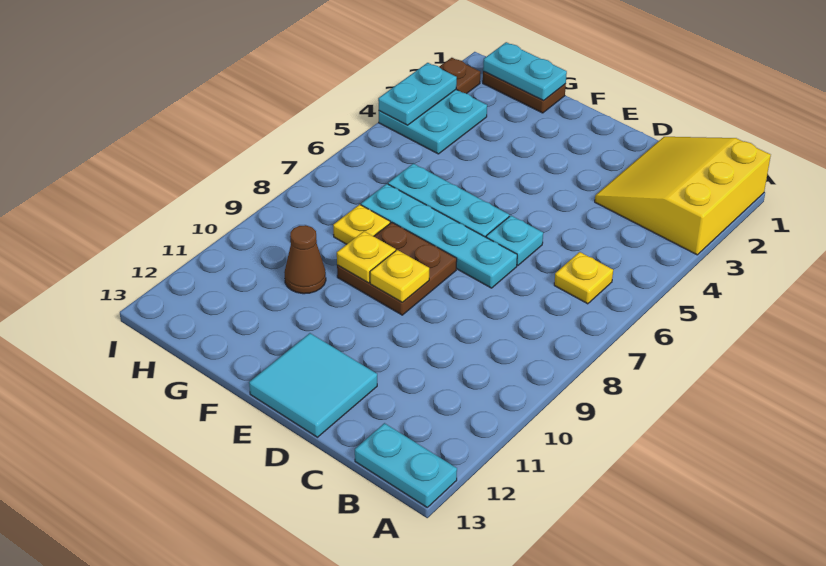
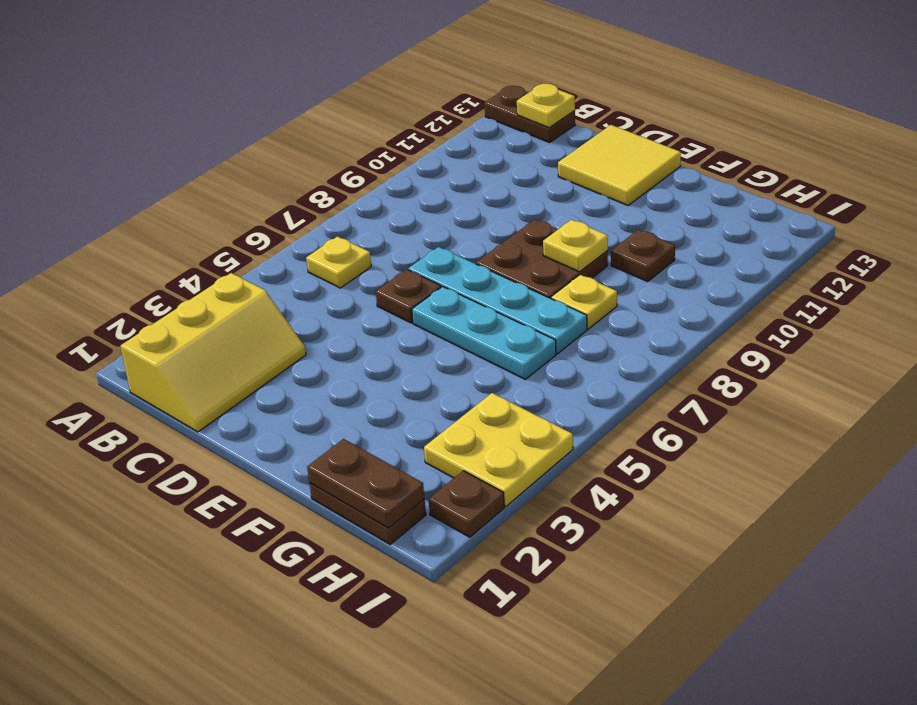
yellow 3x3 slope [595,137,771,255] -> yellow 2x3 slope [121,273,306,432]
cyan 1x2 plate [355,423,457,507] -> brown 1x2 plate [484,86,575,143]
cyan 1x1 plate [486,216,543,266] -> brown 1x1 plate [376,269,441,323]
cyan 2x2 tile [249,333,377,437] -> yellow 2x2 tile [558,125,681,205]
yellow 1x1 plate [370,250,429,302] -> yellow 1x1 plate moved to [517,84,575,128]
cyan 1x2 plate [483,42,567,101] -> brown 1x2 plate [307,439,425,528]
brown 1x1 cone [284,225,326,294] -> brown 1x1 plate [611,230,675,282]
cyan 2x2 plate [379,90,487,154] -> yellow 2x2 plate [424,393,573,506]
cyan 1x2 plate [378,63,457,125] -> none

